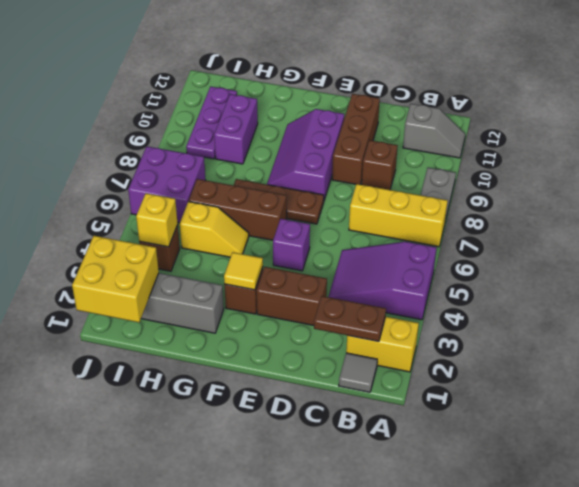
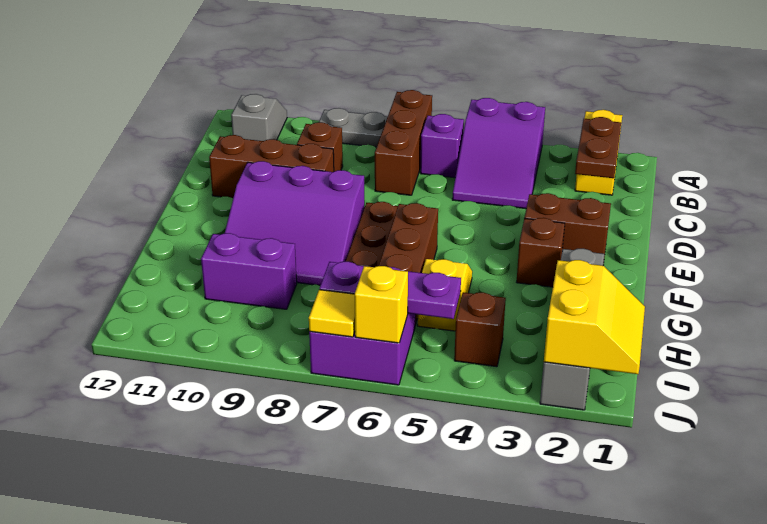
yellow 1x3 brick [349,184,448,247] -> brown 1x3 brick [375,90,432,195]
grey 1x1 tile [339,353,377,392] -> none
brown 1x2 brick [257,267,327,325] -> brown 1x2 brick turned to [525,193,611,265]
purple 1x1 brick [273,219,310,271] -> purple 1x1 brick moved to [420,114,464,178]
purple 2x3 slope [267,109,344,200] -> purple 3x3 slope [224,161,365,286]
yellow 1x1 tile [224,252,263,290] -> yellow 1x1 tile moved to [309,290,355,337]
yellow 2x2 brick [72,236,159,322] -> yellow 2x2 slope [544,260,645,374]
yellow 1x1 brick [136,193,178,247] -> yellow 1x1 brick moved to [355,266,408,343]
purple 1x3 plate [186,86,237,159] -> purple 1x3 plate moved to [320,262,461,319]

